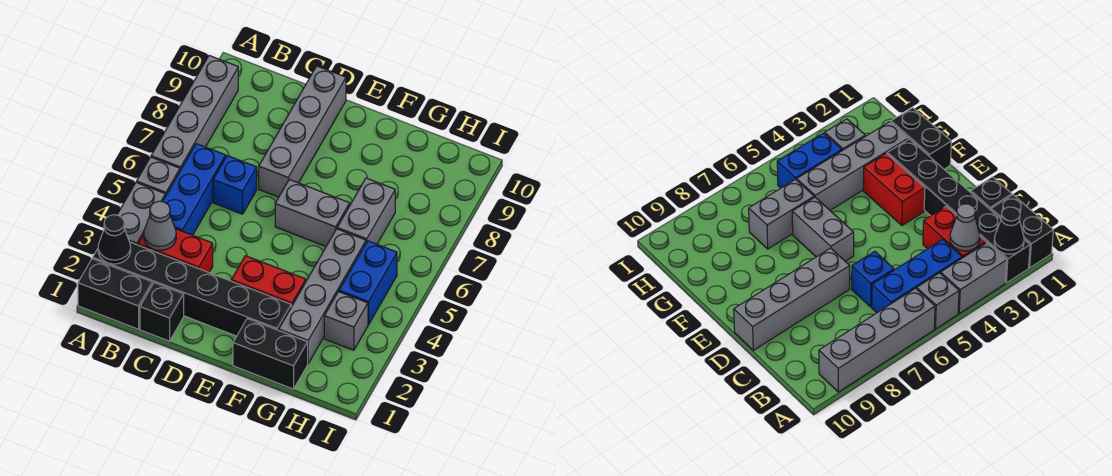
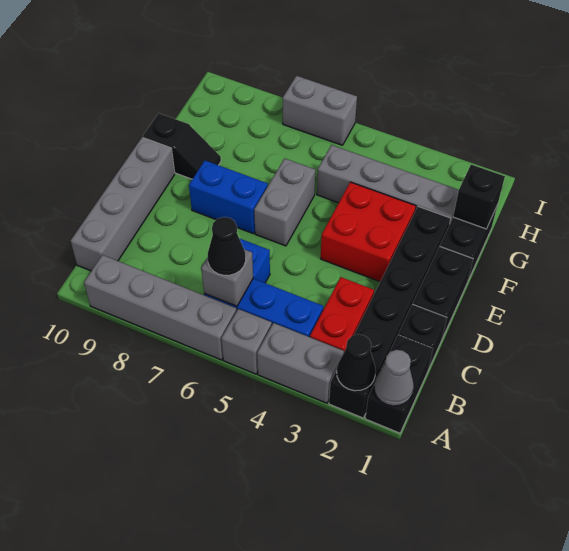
grey 1x1 cone [144,201,176,250] -> grey 1x1 cone moved to [374,350,414,406]
none -> black 1x1 cone [208,217,246,275]
none -> black 1x2 brick [413,246,473,338]
grey 1x4 brick [259,66,346,197] -> grey 1x4 brick turned to [71,137,175,271]
red 1x2 brick [231,256,306,307] -> red 2x2 brick [320,182,416,282]
none -> black 1x2 slope [143,113,221,179]
none -> black 1x1 brick [453,165,505,229]
grey 1x2 brick [337,178,395,244] -> grey 1x2 brick moved to [283,76,357,145]
grey 1x1 brick [324,292,368,350] -> grey 1x1 brick moved to [201,249,253,306]
blue 1x2 brick [339,241,397,325] -> blue 1x2 brick moved to [189,161,268,234]

